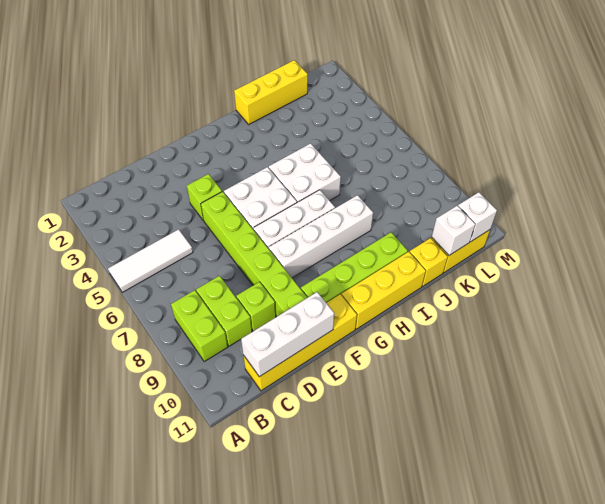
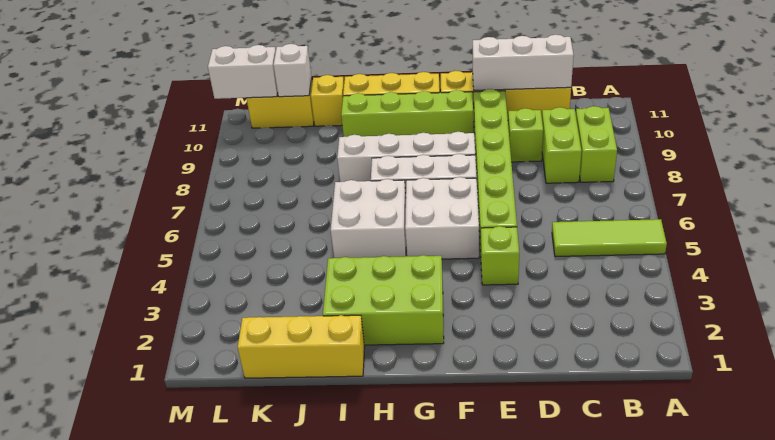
white 1x3 tile [108,229,193,292] -> lime 1x3 tile [552,219,667,257]
none -> lime 2x3 brick [323,255,444,345]
white 1x1 brick [458,192,497,242] -> white 1x2 brick [208,45,278,99]

